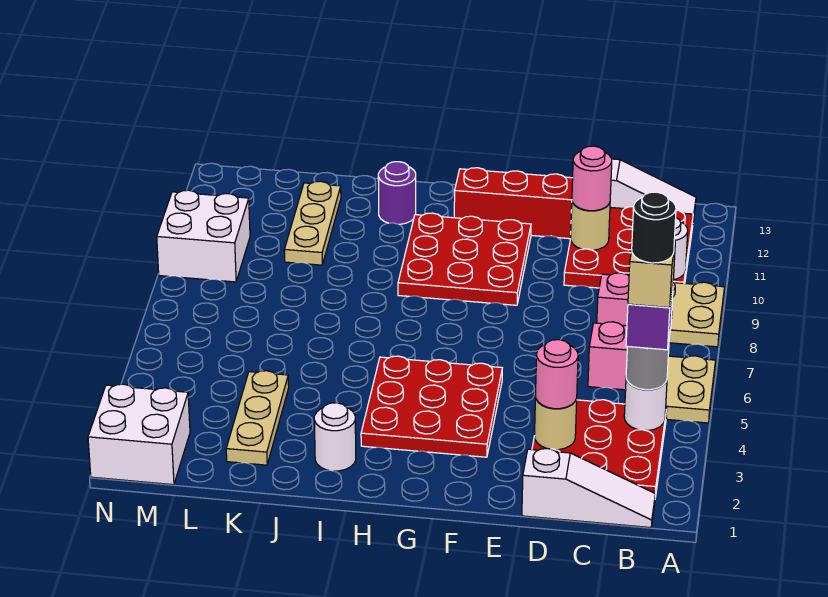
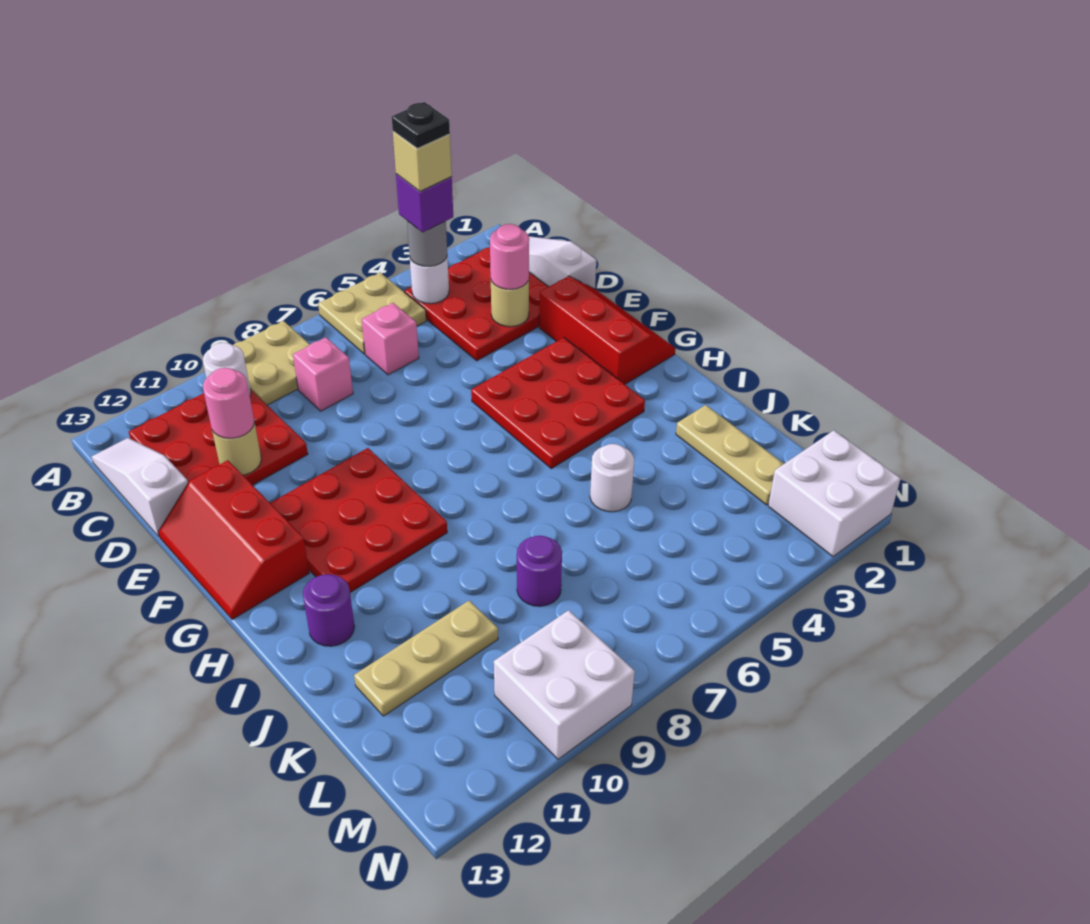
black 1x1 round brick [632,192,676,263] -> black 1x1 plate [392,102,450,148]
none -> red 2x3 slope [539,276,675,384]
white 1x1 round brick [314,403,356,471] -> white 1x1 round brick moved to [590,444,634,512]
tan 1x3 plate [226,371,289,465] -> tan 1x3 plate turned to [676,405,784,505]
none -> purple 1x1 round brick [517,536,562,606]

